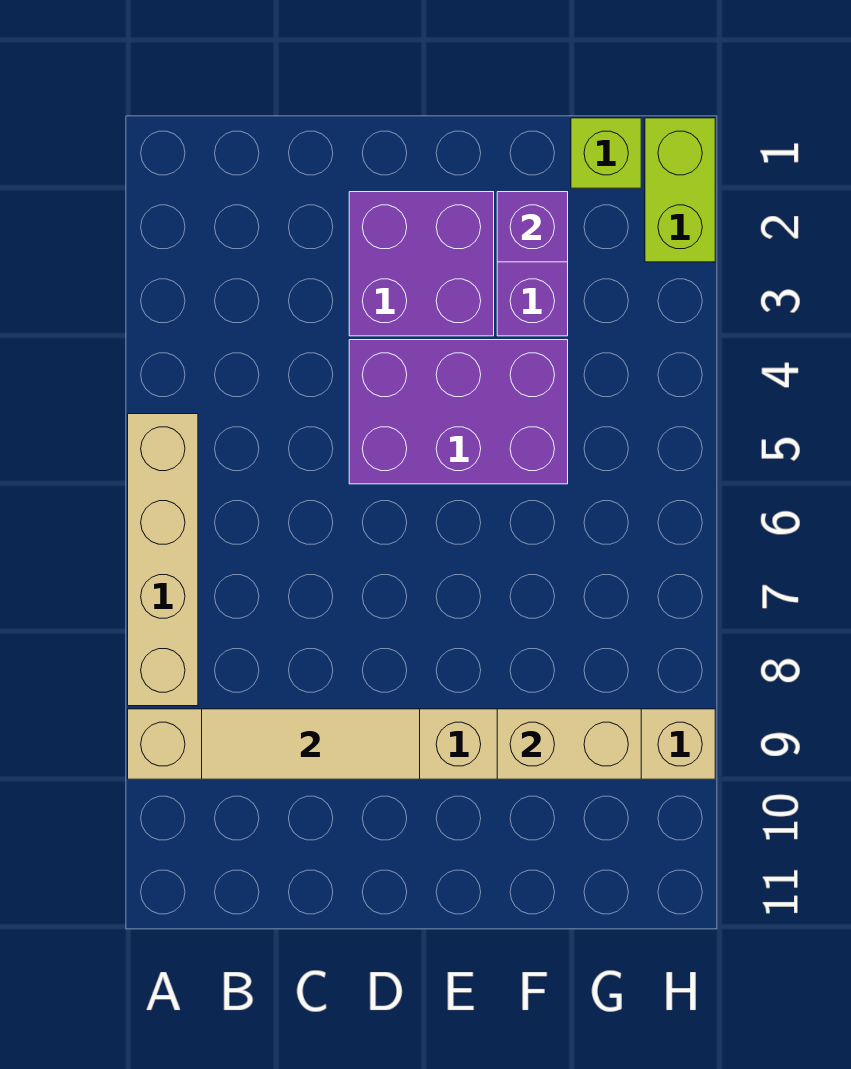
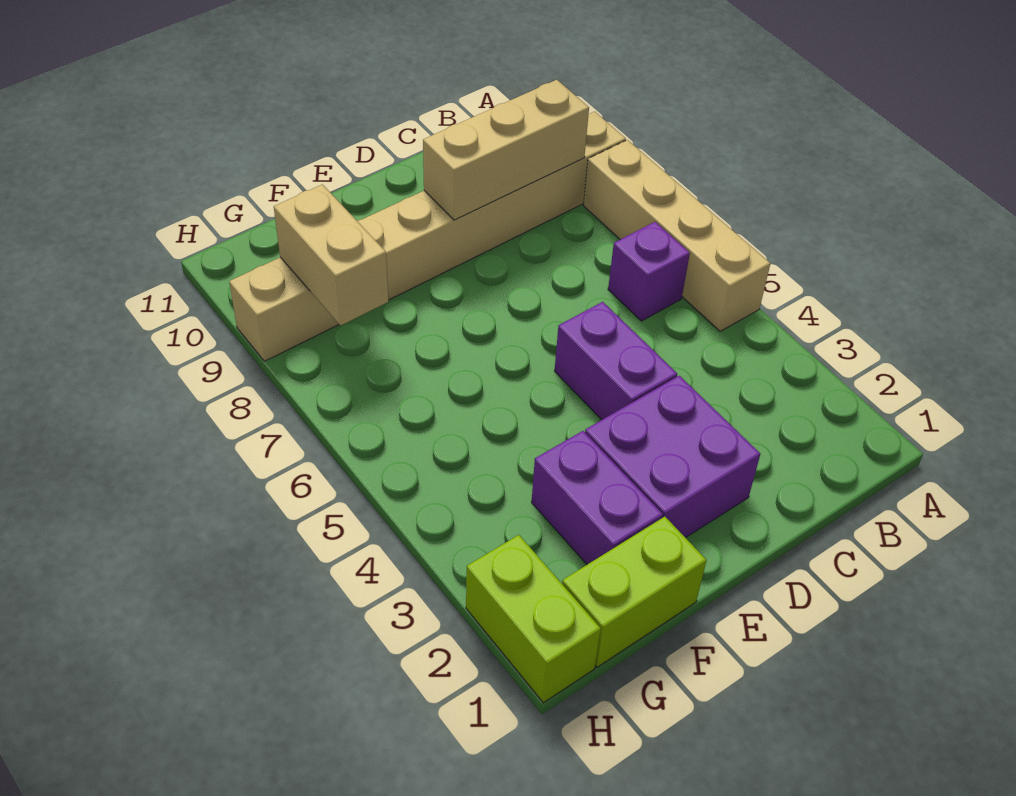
tan 1x3 tile [202,709,420,779] -> tan 1x3 brick [423,80,589,220]
purple 2x3 brick [349,340,568,484] -> purple 1x2 brick [555,302,677,420]
purple 1x1 brick [497,192,568,262] -> purple 1x1 brick moved to [608,222,690,321]
tan 1x2 brick [497,709,641,779] -> tan 1x2 brick turned to [274,184,388,325]
lime 1x1 brick [571,118,641,188] -> lime 1x2 brick [562,517,707,667]

